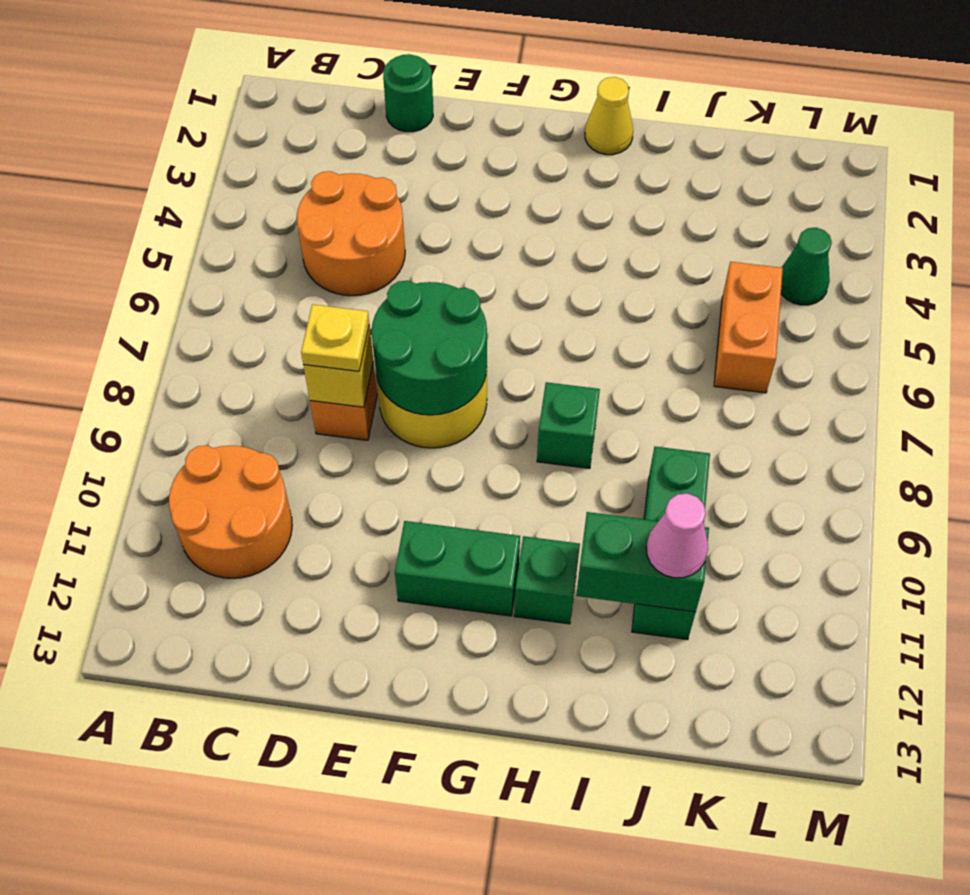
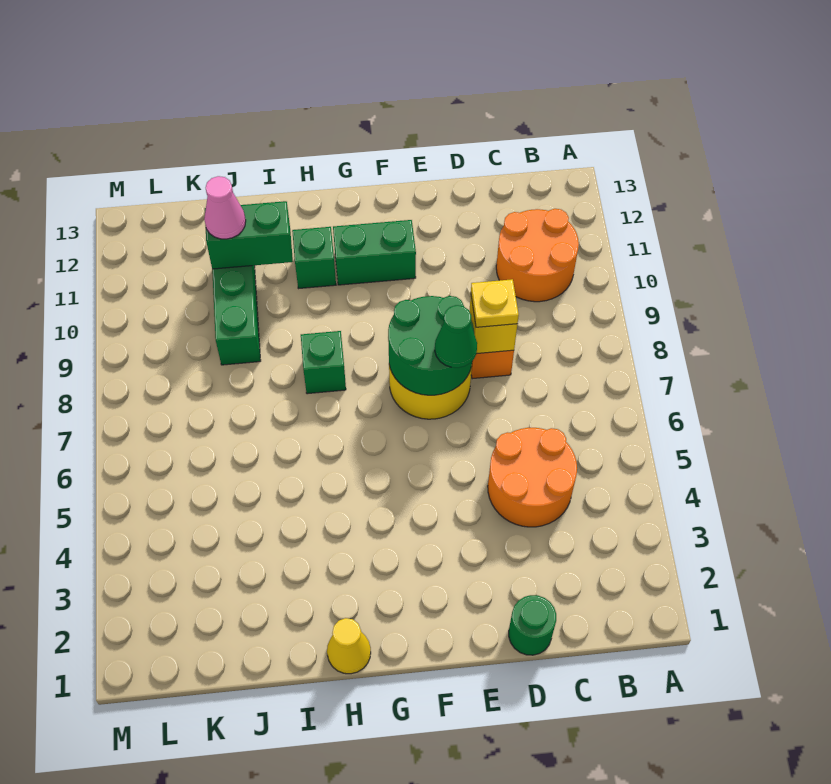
orange 1x2 brick [714,262,783,393] -> none
green 1x1 cone [781,227,832,305] -> green 1x1 cone moved to [435,305,477,368]

